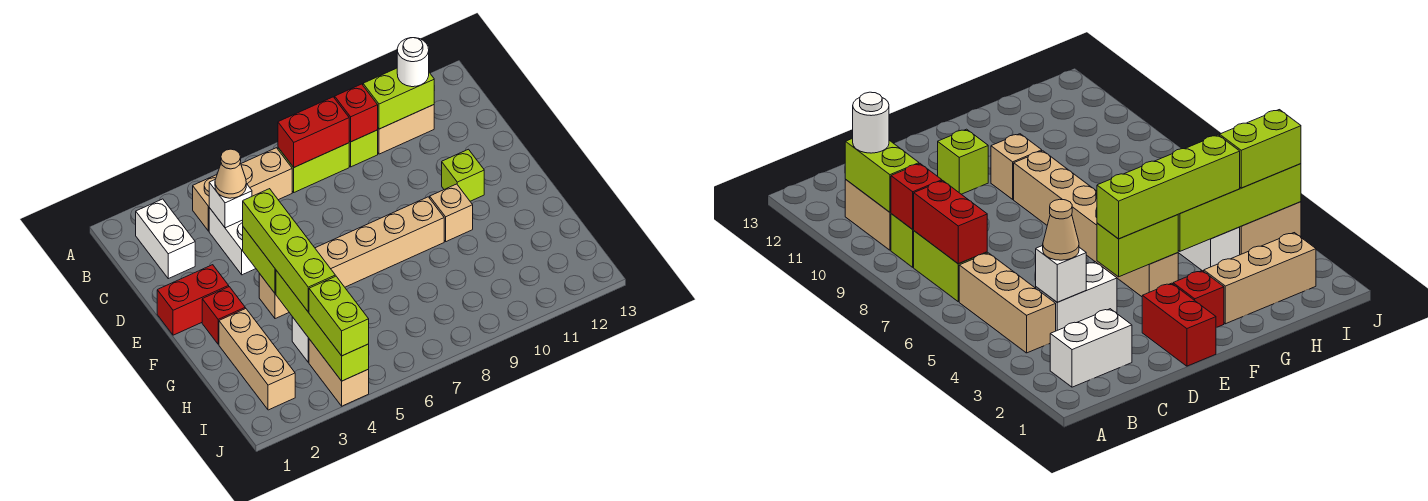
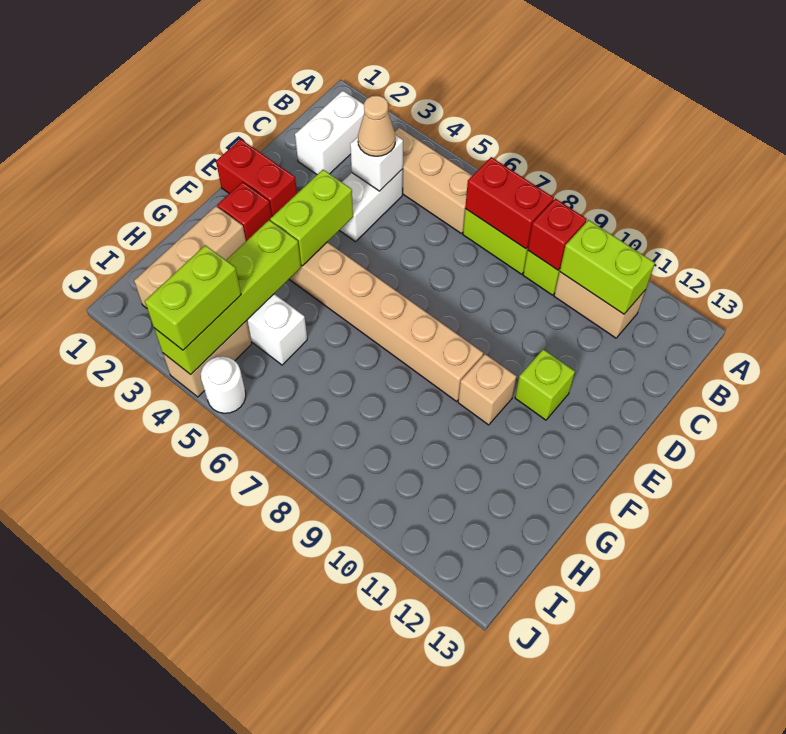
white 1x1 round brick [397,38,429,87] -> white 1x1 round brick moved to [201,356,246,413]
lime 1x4 brick [243,189,335,312] -> none

